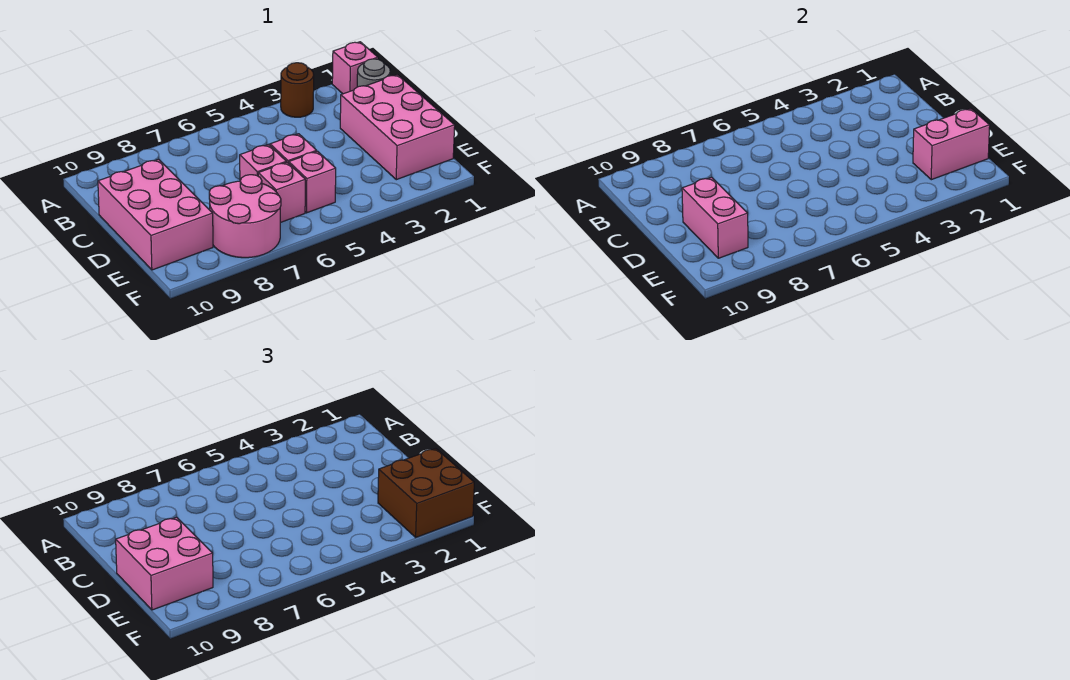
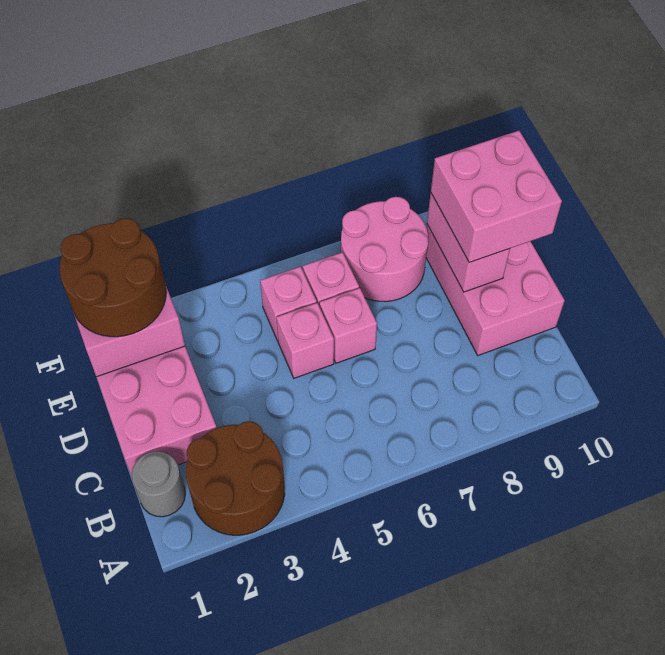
pink 1x1 brick [332,42,378,94] -> none
brown 1x1 round brick [281,63,314,117] -> brown 2x2 round brick [186,421,285,535]
brown 2x2 brick [378,449,474,537] -> brown 2x2 round brick [59,218,166,337]

